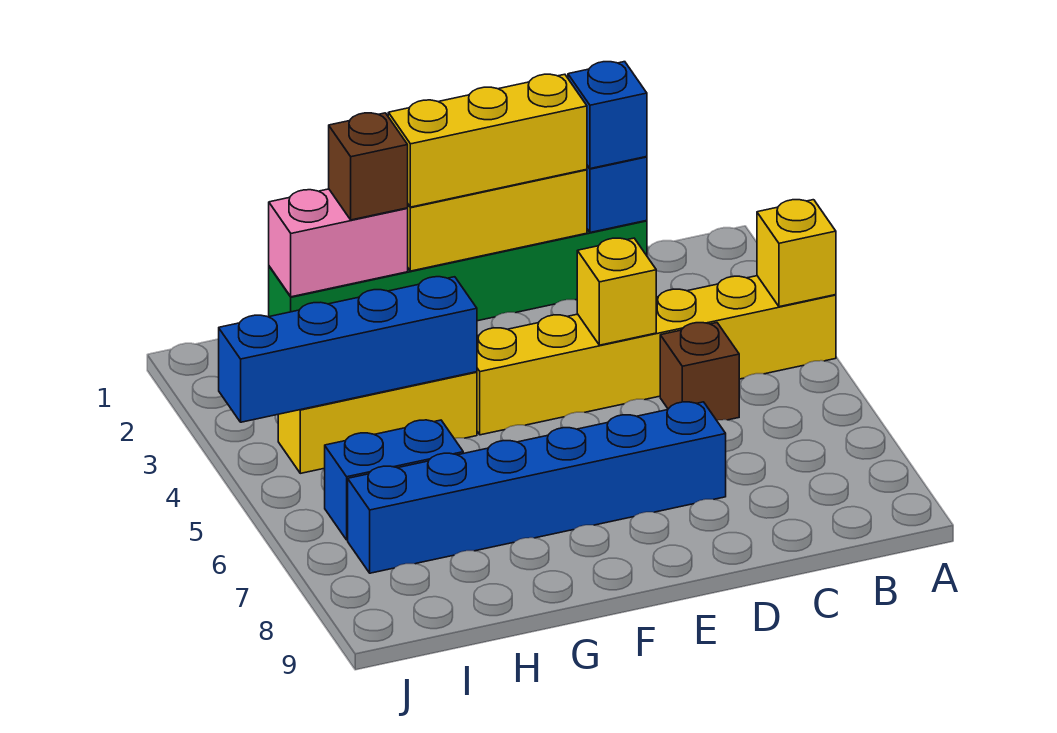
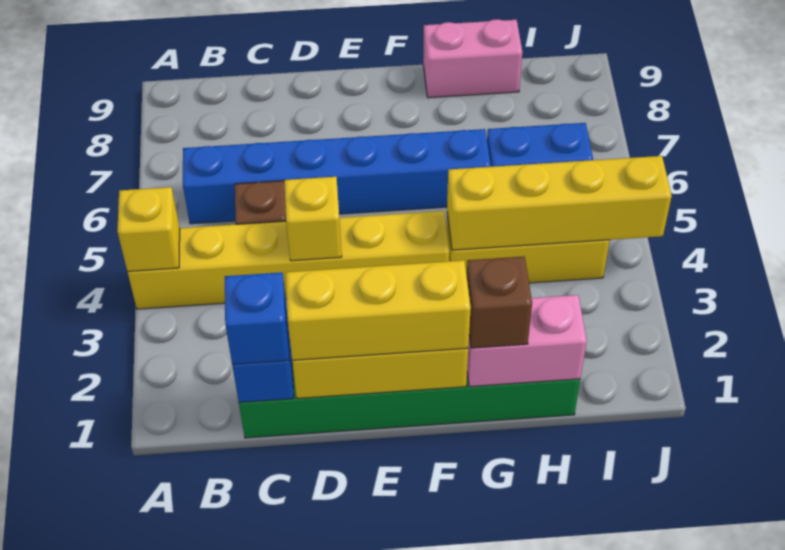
blue 1x6 brick [348,402,726,573] -> blue 1x6 brick moved to [183,129,491,224]
blue 1x4 brick [219,277,477,422] -> yellow 1x4 brick [447,156,672,250]
none -> pink 1x2 brick [423,19,522,98]

